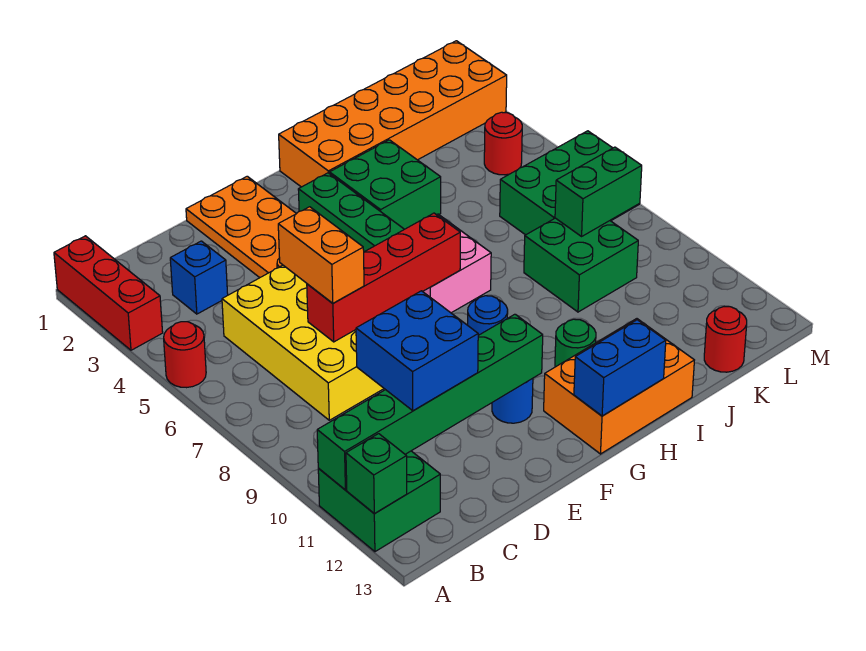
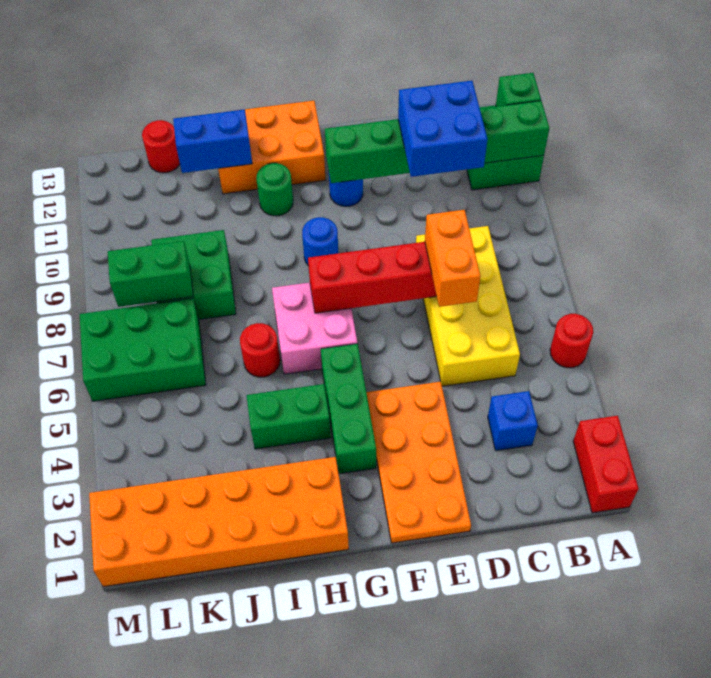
red 1x3 brick [54,236,163,350] -> red 1x2 brick [573,416,639,513]
blue 1x2 brick [574,320,666,416] -> blue 1x2 brick moved to [173,109,252,173]
green 2x2 brick [330,140,441,229] -> green 1x2 brick [247,384,331,449]
red 1x1 round brick [484,112,522,175] -> red 1x1 round brick moved to [240,323,280,377]

